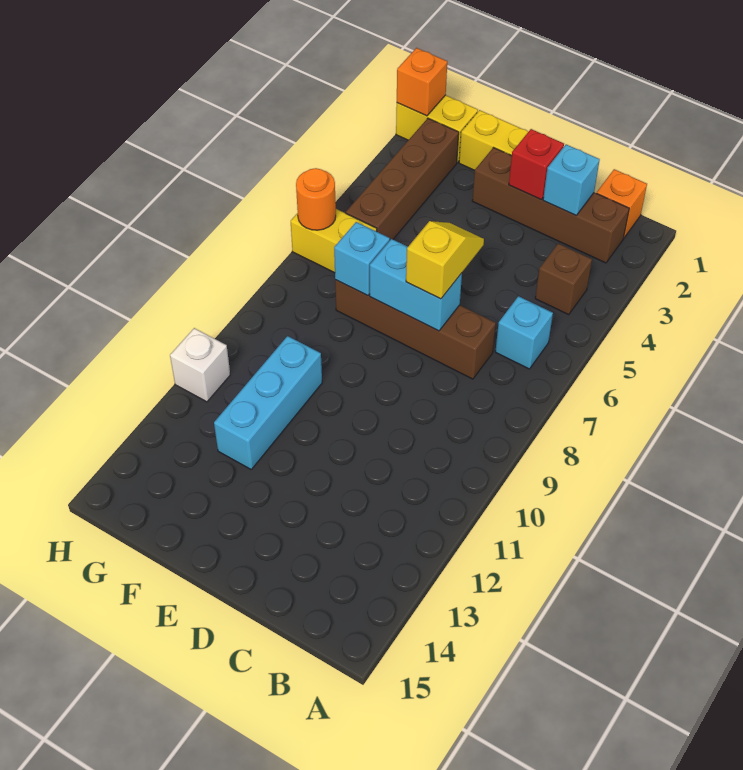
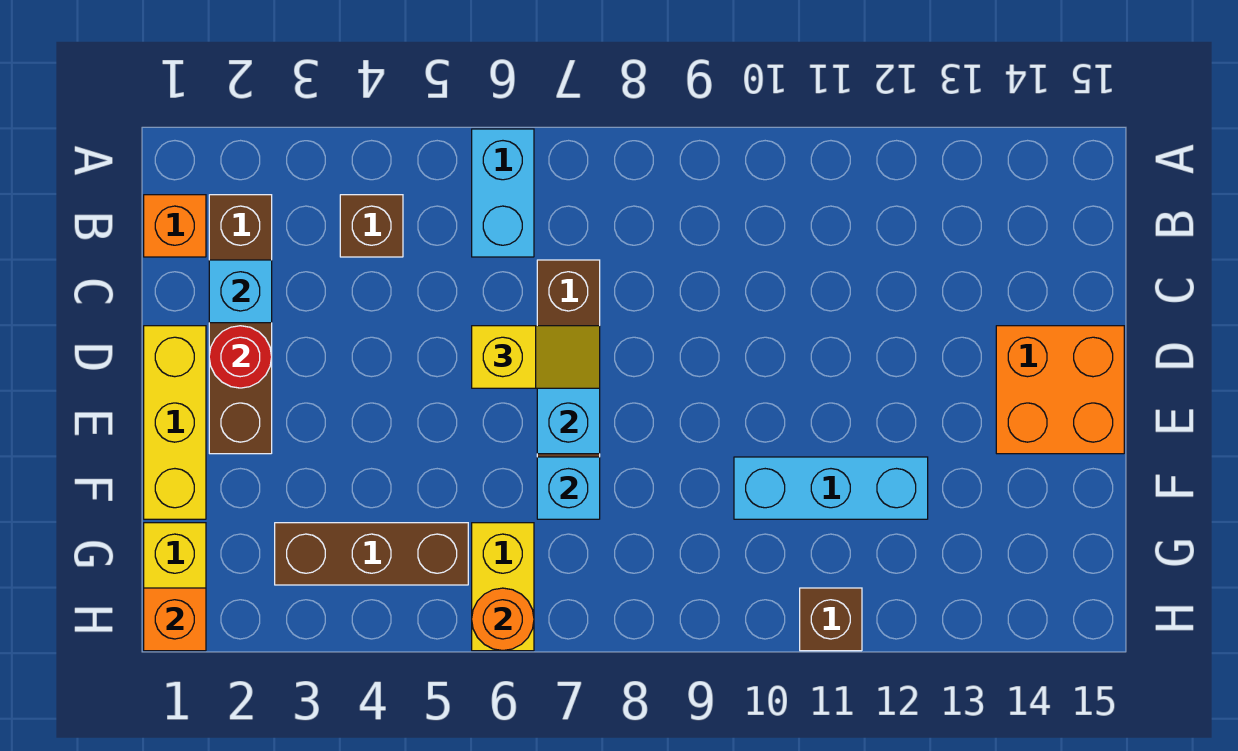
cyan 1x1 brick [495,296,553,369] -> cyan 1x2 brick [472,129,534,257]
red 1x1 brick [509,129,564,200] -> red 1x1 round brick [209,326,272,388]
yellow 1x2 slope [406,221,484,299] -> yellow 1x2 slope turned to [472,326,600,388]
none -> orange 2x2 brick [996,326,1124,454]
brown 1x4 brick [346,118,459,240] -> brown 1x3 brick [275,523,468,585]
white 1x1 brick [170,328,230,402] -> brown 1x1 brick [800,588,862,651]

